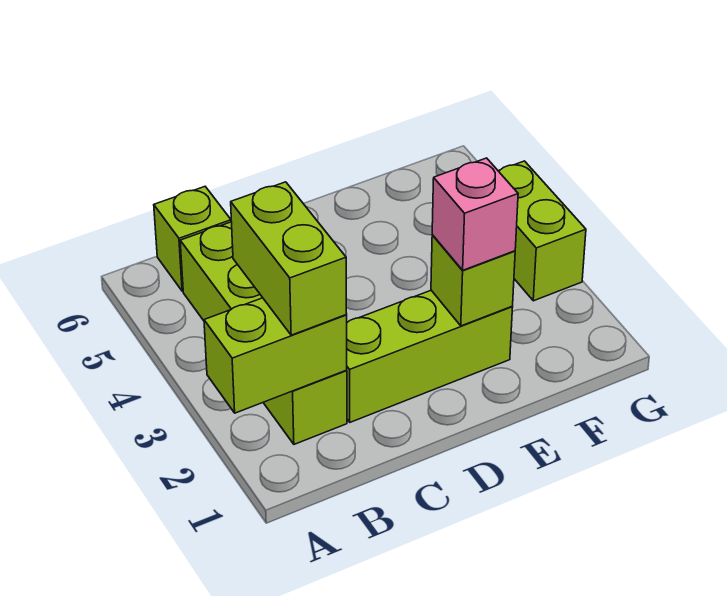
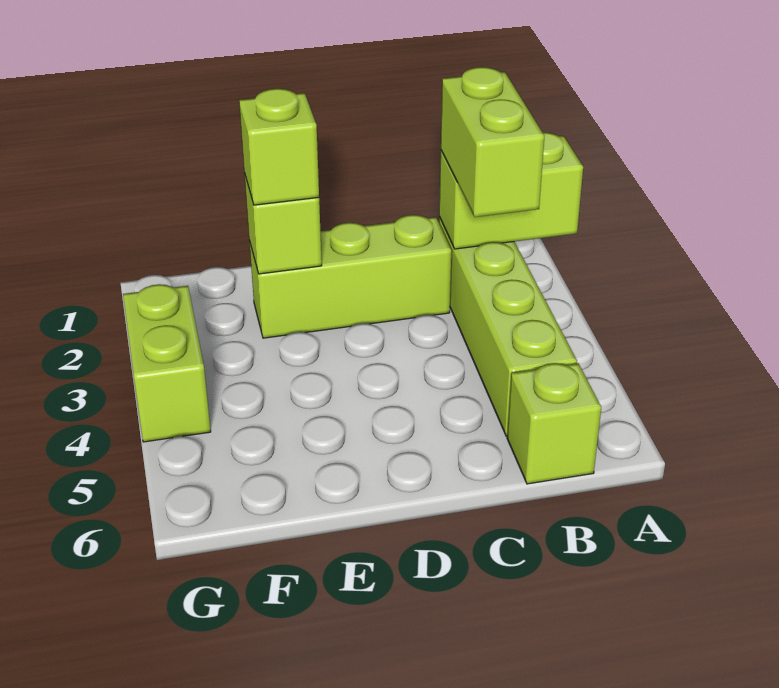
pink 1x1 brick [432,158,518,270] -> lime 1x1 brick [239,89,319,205]

